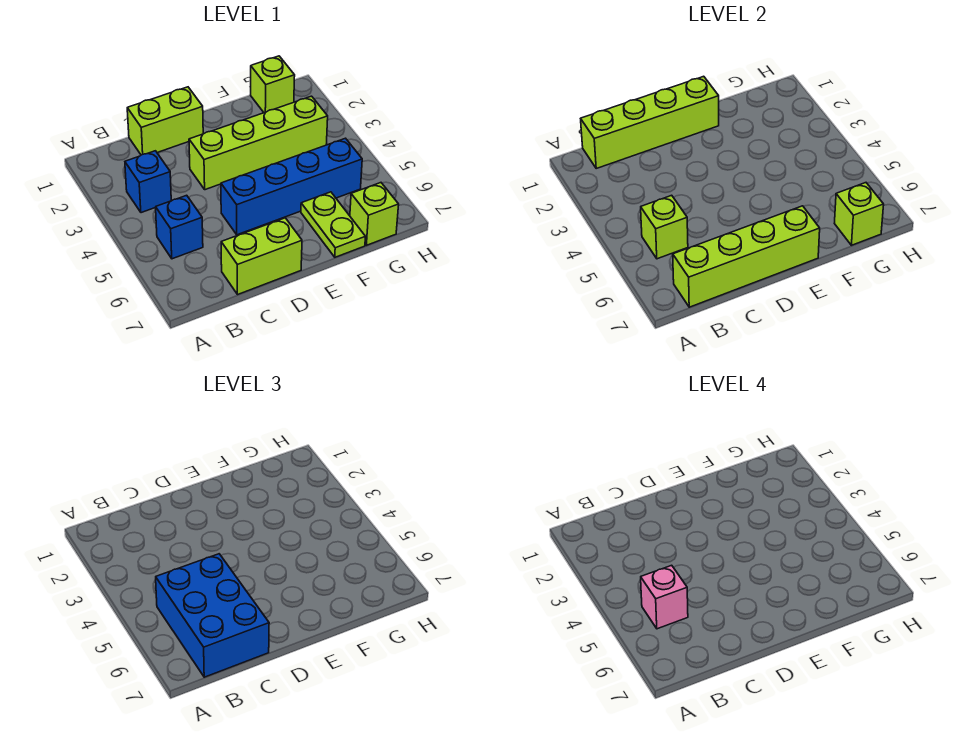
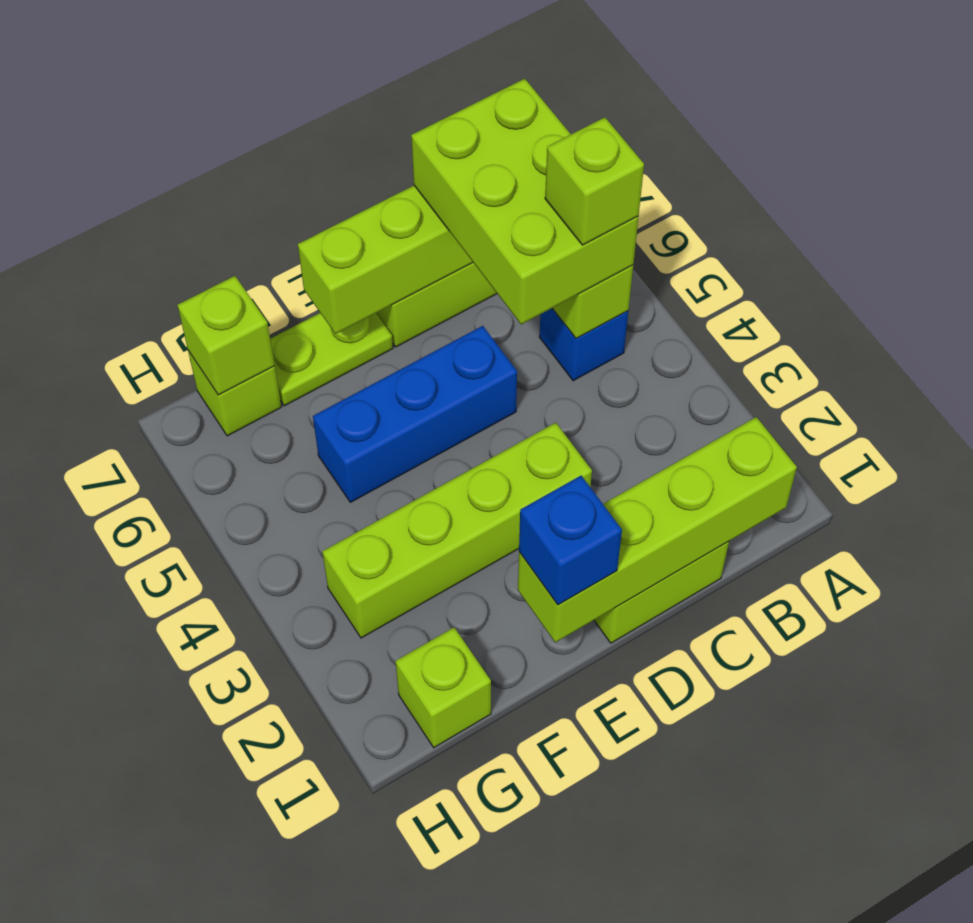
blue 1x1 brick [125,151,171,213] -> blue 1x1 brick moved to [519,476,622,605]
blue 2x3 brick [156,554,269,677] -> lime 2x3 brick [411,79,639,324]
pink 1x1 brick [641,565,688,629] -> lime 1x1 brick [545,117,644,245]
blue 1x4 brick [221,138,362,235] -> blue 1x3 brick [313,326,517,502]
lime 1x2 plate [301,192,365,257] -> lime 1x2 plate turned to [270,313,393,406]

